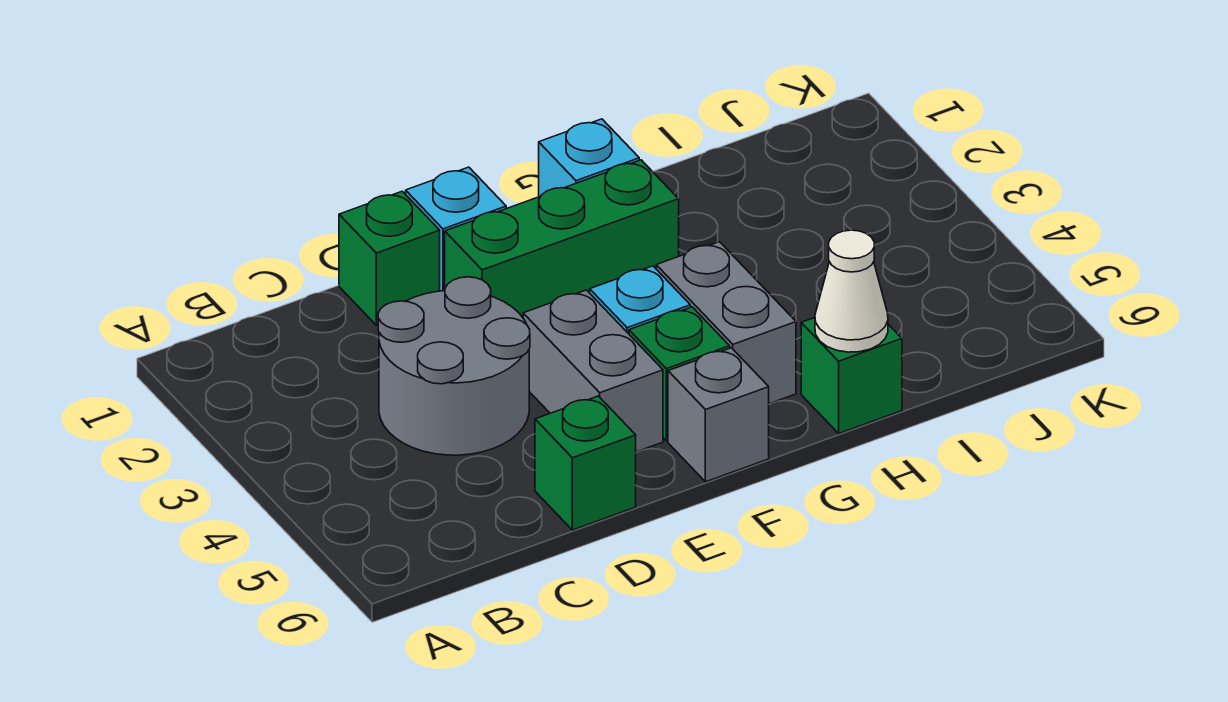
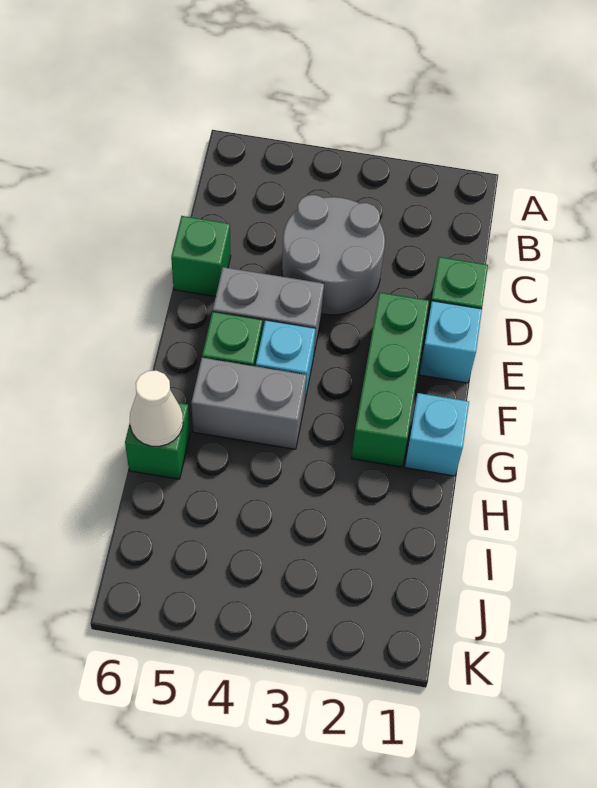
grey 1x1 brick [668,348,769,482] -> none

